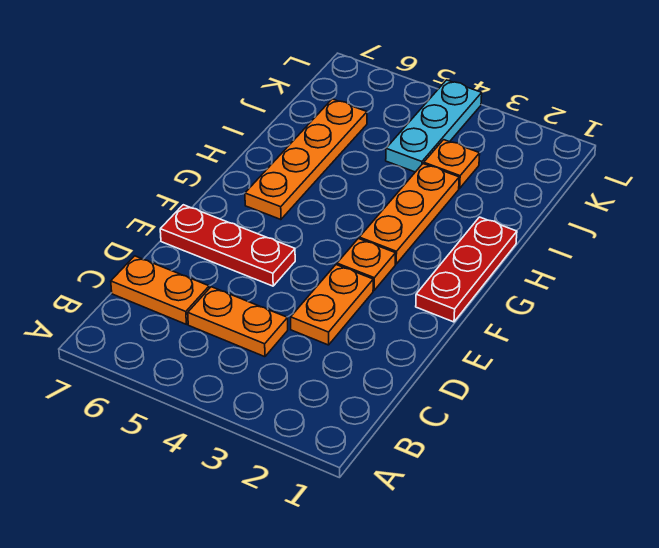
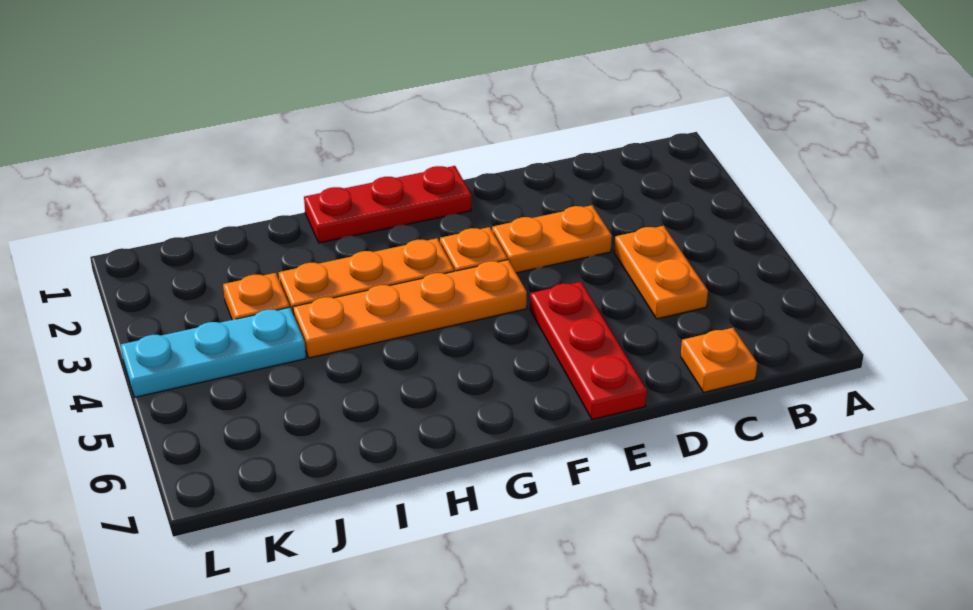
orange 1x2 plate [111,256,209,324] -> orange 1x1 plate [681,328,757,393]
orange 1x4 plate [245,99,367,220] -> orange 1x4 plate moved to [293,260,527,358]

